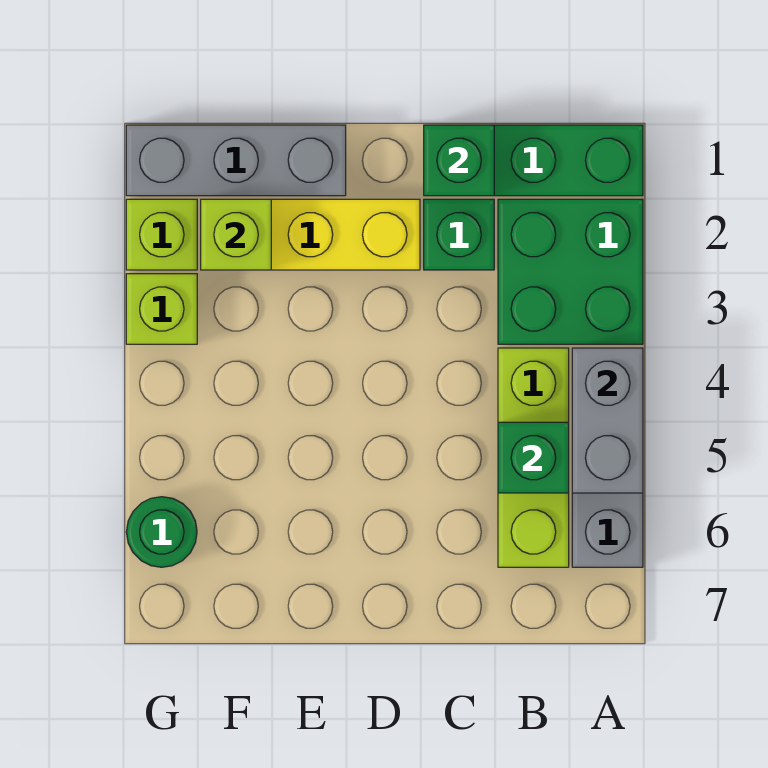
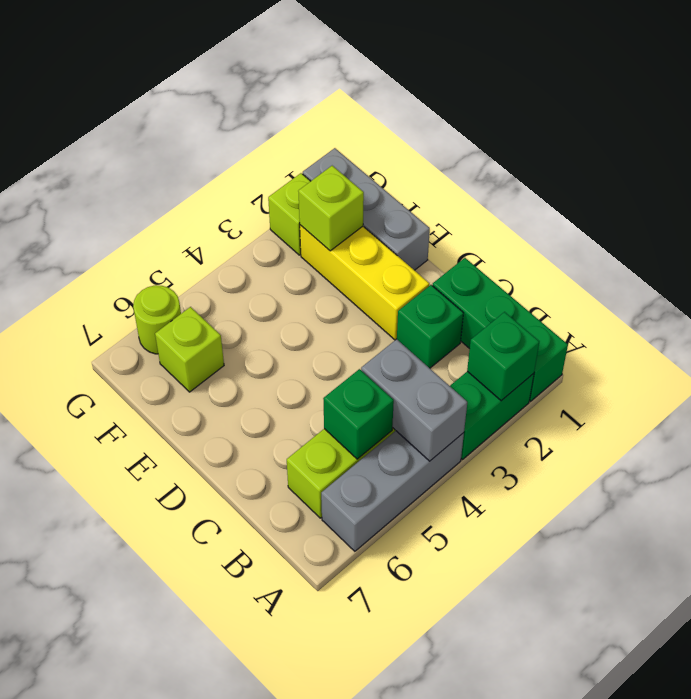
green 2x2 brick [498,199,643,344] -> green 1x2 brick [450,371,534,459]
grey 1x2 brick [572,348,643,493] -> grey 1x2 brick turned to [361,339,467,461]
green 1x1 brick [424,125,494,196] -> green 1x1 brick moved to [467,312,539,401]
lime 1x1 brick [126,274,197,344] -> lime 1x1 brick moved to [155,307,224,392]
green 1x1 round brick [126,497,197,567] -> lime 1x1 round brick [133,285,181,354]

